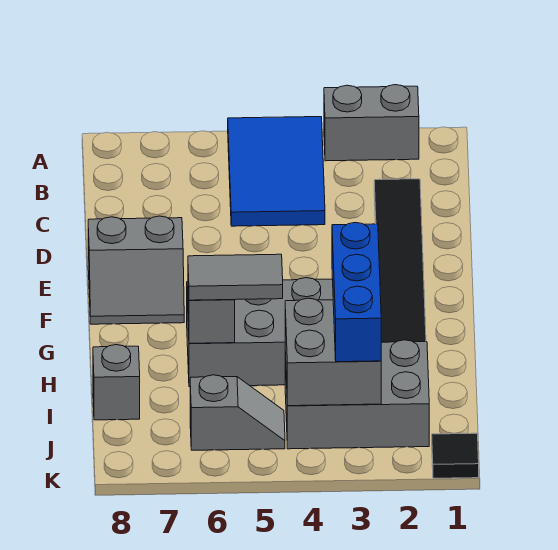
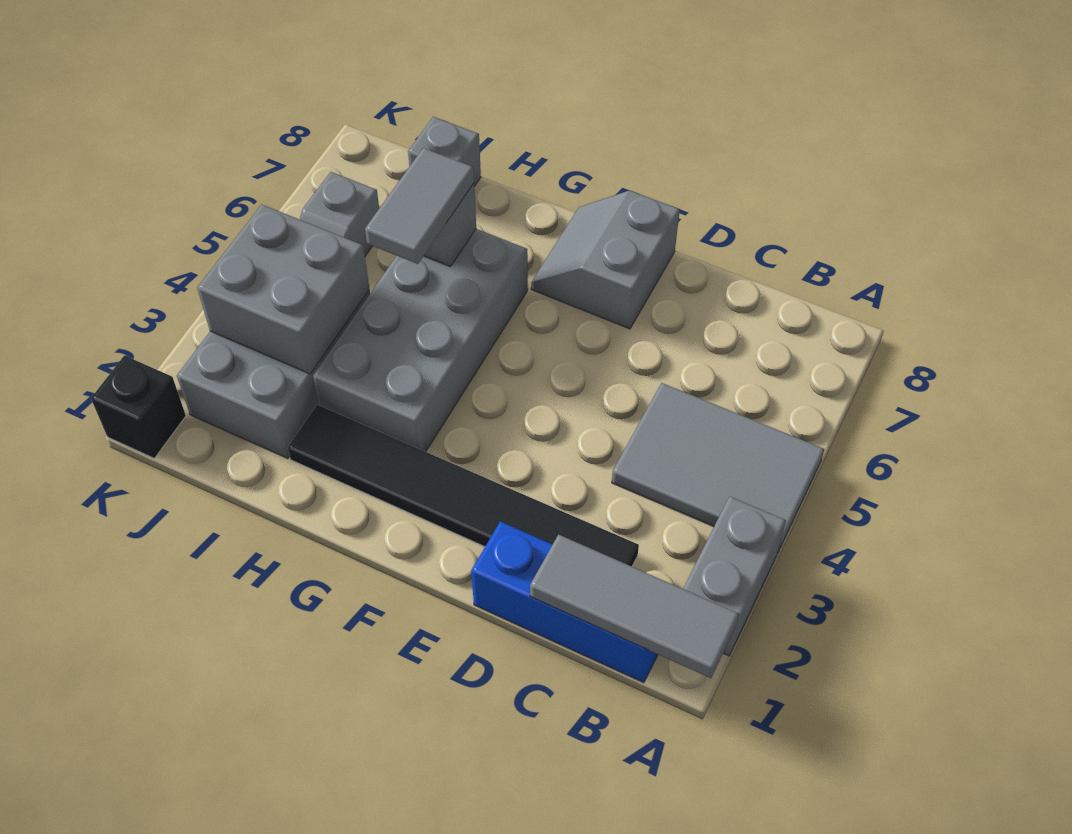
none -> grey 1x3 tile [530,535,739,678]
blue 2x3 tile [228,117,325,226] -> grey 2x3 tile [612,383,824,553]
blue 1x3 brick [332,222,381,362] -> blue 1x3 brick moved to [471,521,658,683]
black 1x1 tile [432,433,479,478] -> black 1x1 brick [91,356,186,458]

